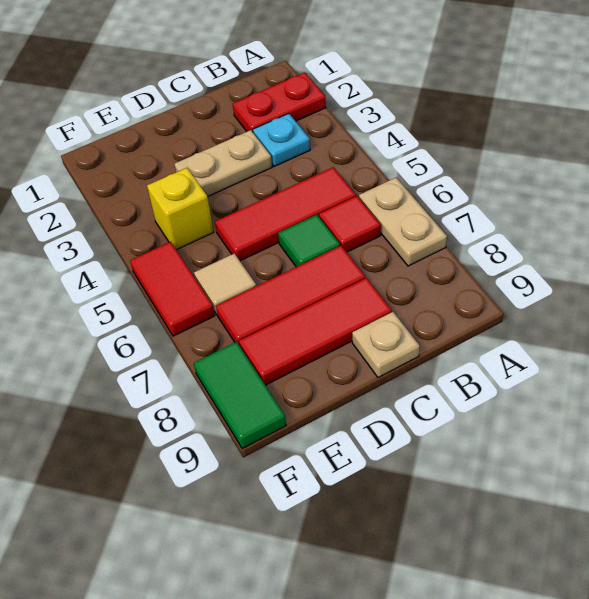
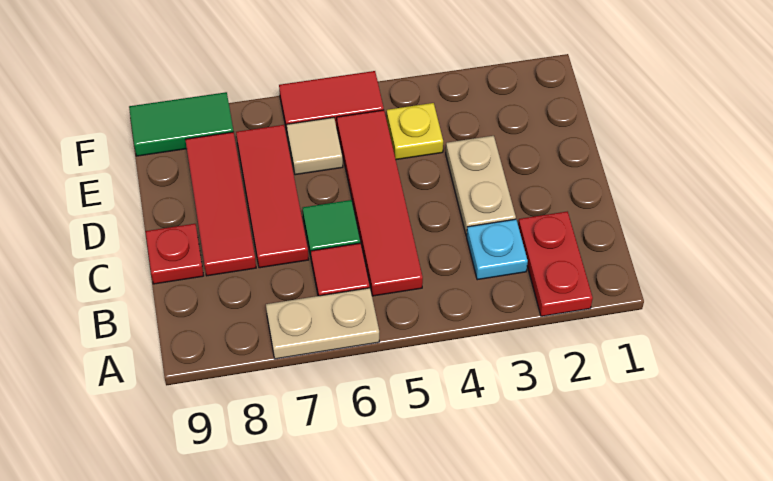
red 1x3 tile [215,167,356,261] -> red 1x4 tile [337,110,423,296]
tan 1x1 plate [352,312,420,378] -> red 1x1 plate [146,224,204,284]
yellow 1x1 brick [147,168,214,250] -> yellow 1x1 plate [387,103,443,160]

